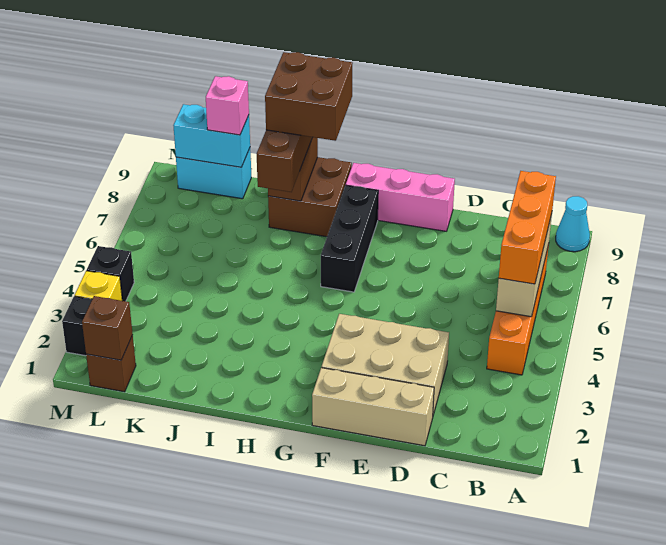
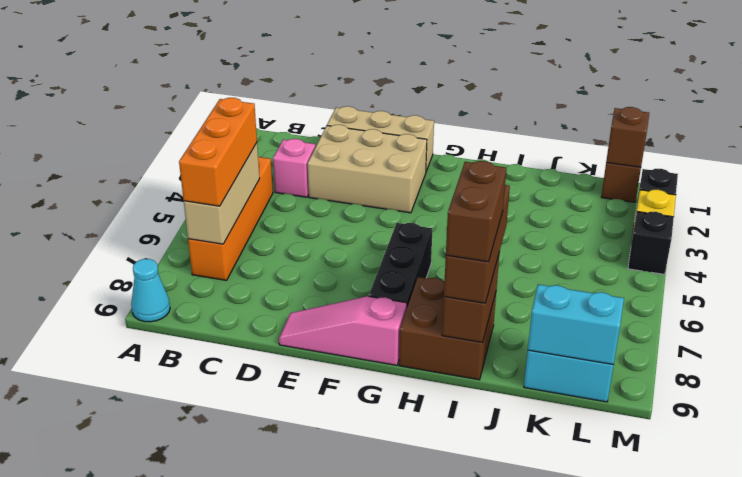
pink 1x3 brick [346,163,455,231] -> pink 1x3 slope [279,296,407,365]
brown 2x2 brick [265,52,353,141] -> brown 1x2 brick [446,161,506,262]
pink 1x1 brick [206,76,249,135] -> pink 1x1 brick moved to [273,139,315,197]

